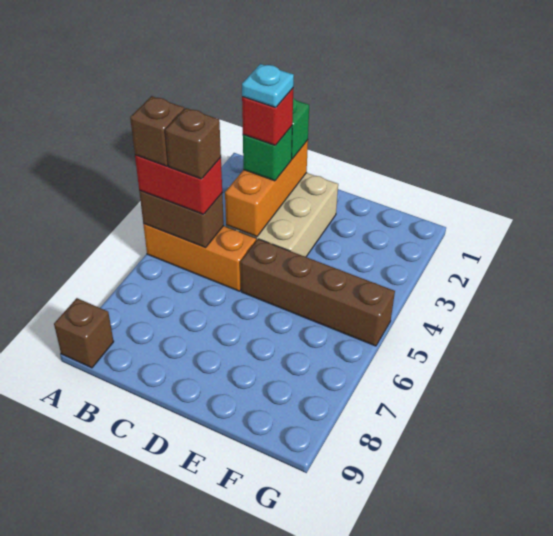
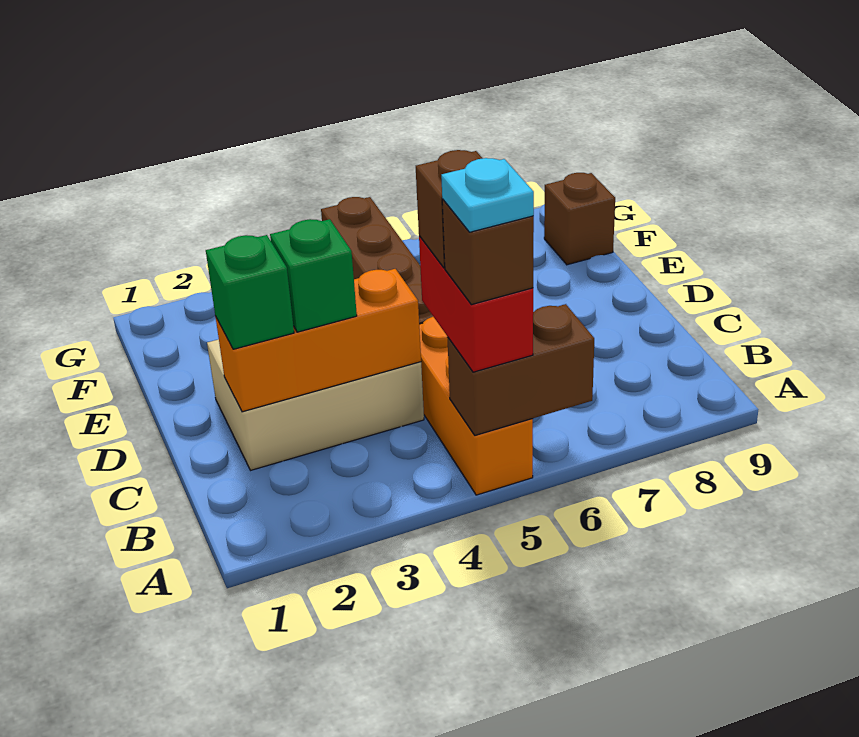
brown 1x2 brick [139,191,224,248] -> brown 1x2 brick turned to [447,304,594,435]
brown 1x1 brick [54,298,114,368] -> brown 1x1 brick moved to [544,173,615,265]
red 1x1 brick [242,88,293,145] -> none
cyan 1x1 plate [242,64,294,108] -> cyan 1x1 plate moved to [441,158,534,232]

